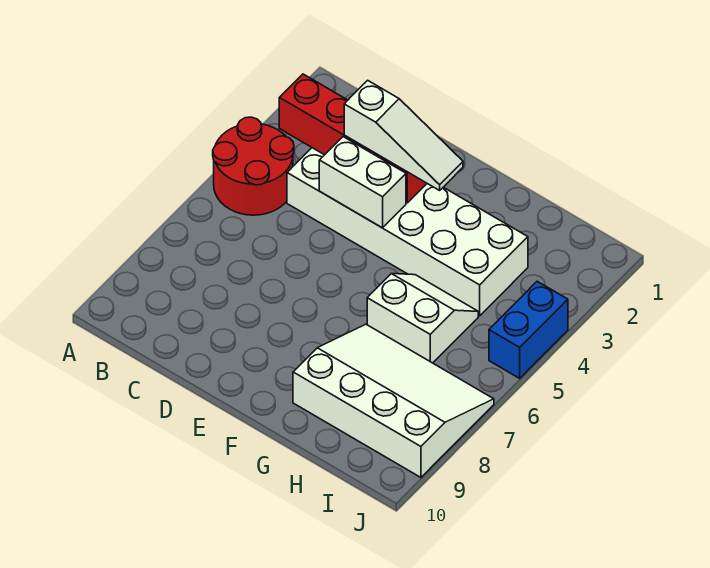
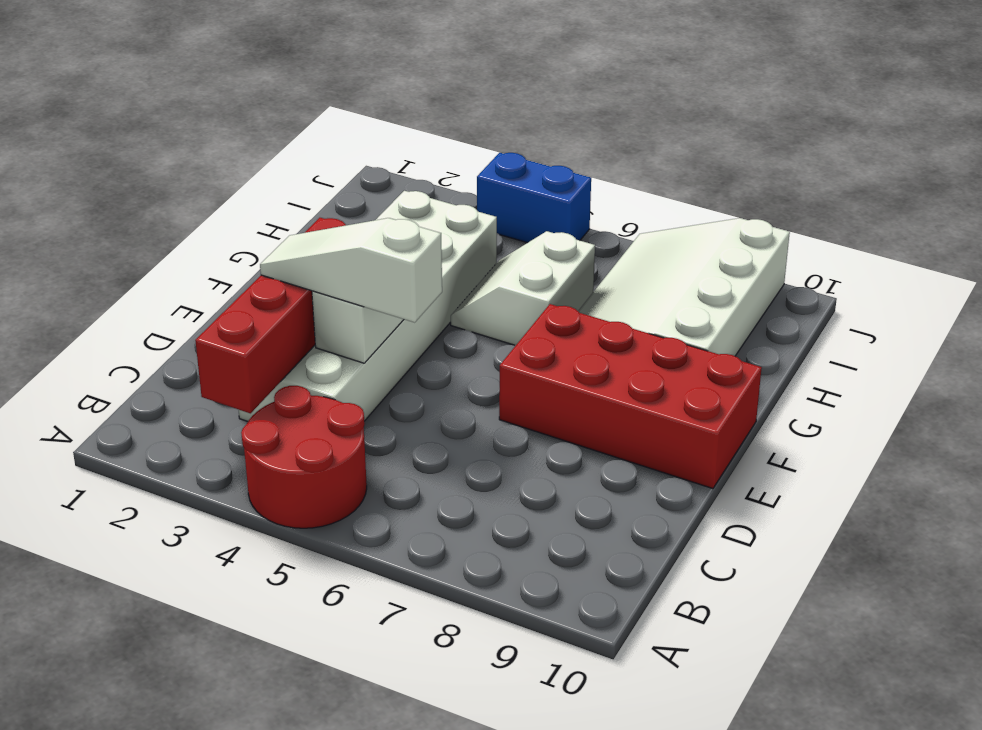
white 1x3 slope [344,80,463,190] -> white 1x3 slope turned to [260,218,442,323]
none -> red 2x4 brick [499,304,762,489]

